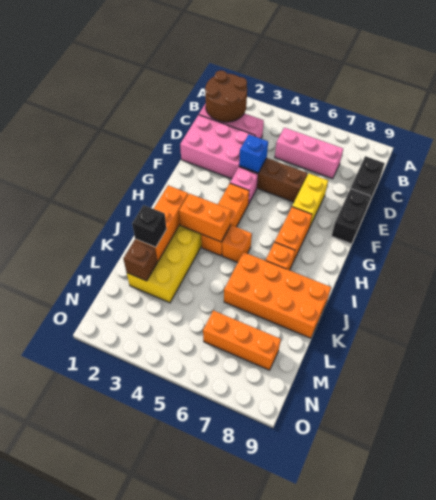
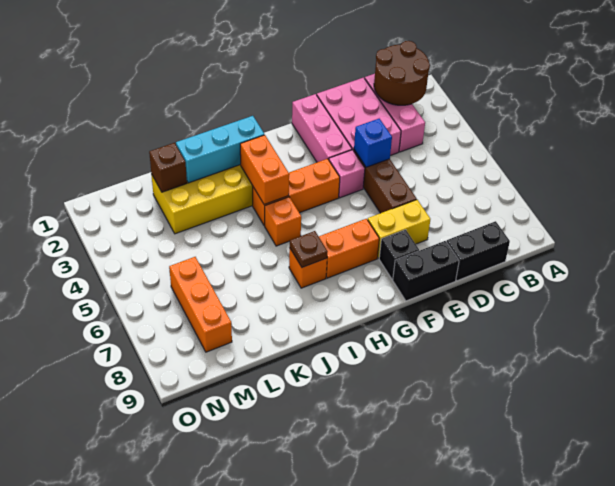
pink 1x3 brick [275,128,343,179] -> pink 1x3 brick moved to [292,94,352,162]
orange 1x3 brick [135,185,188,262] -> cyan 1x3 brick [176,116,264,183]
none -> brown 1x1 plate [290,231,328,267]
orange 2x4 brick [224,252,331,338] -> none
black 1x1 brick [132,205,166,247] -> black 1x1 brick moved to [379,230,419,279]

